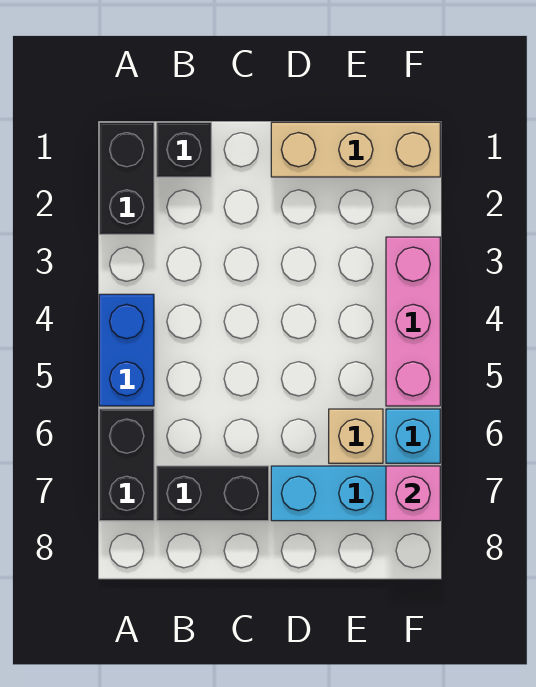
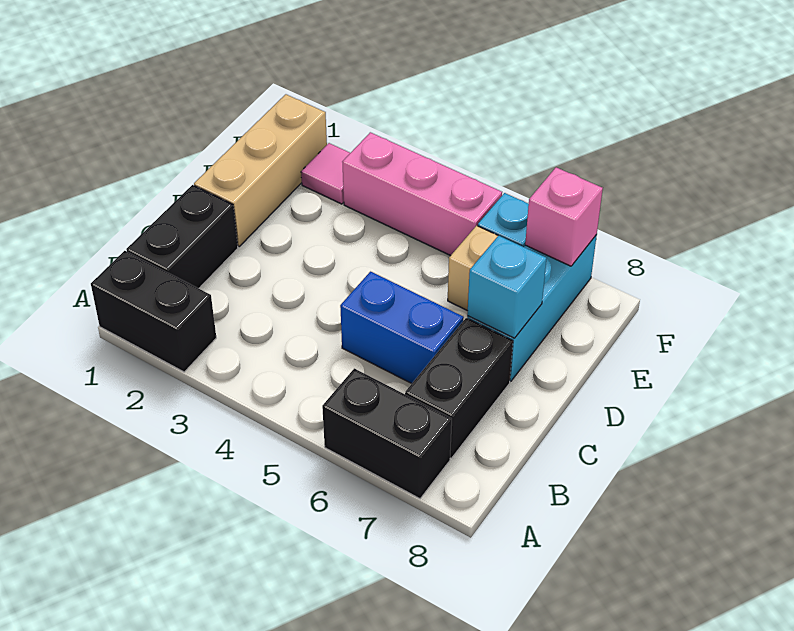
blue 1x2 brick [99,294,154,406] -> blue 1x2 brick moved to [340,272,464,383]
black 1x1 brick [157,122,211,177] -> black 1x2 brick [126,185,238,288]
none -> cyan 1x1 brick [467,236,546,338]
none -> pink 1x1 tile [301,143,350,204]

